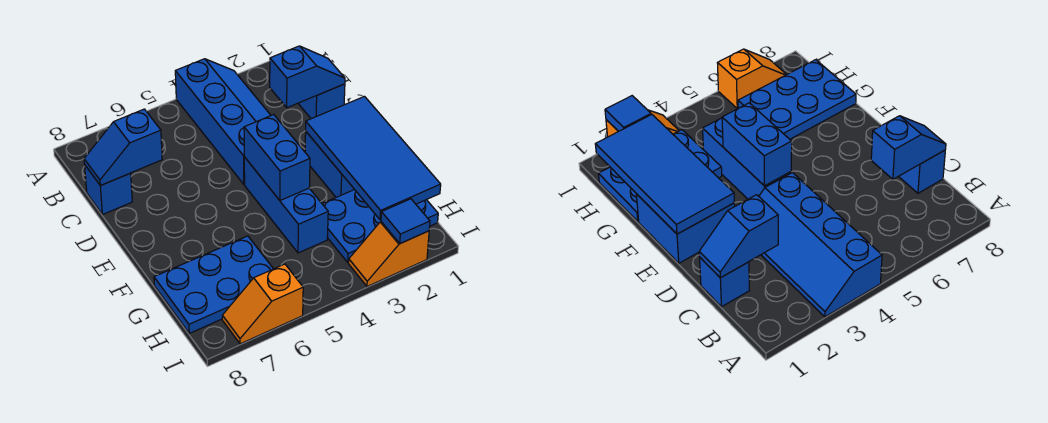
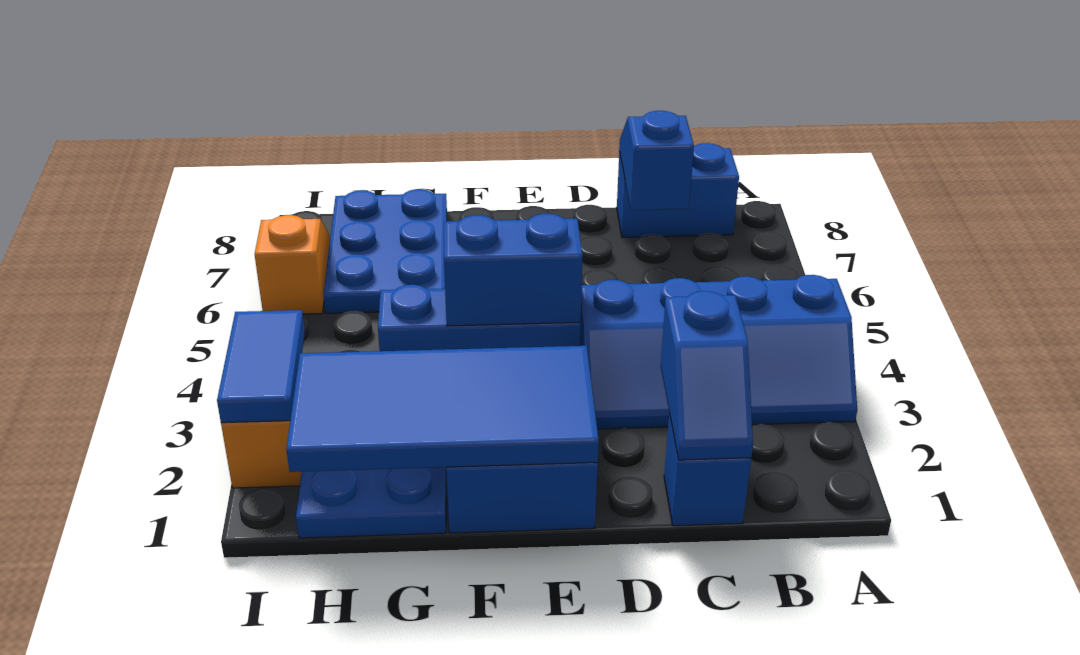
blue 1x1 brick [85,166,132,215] -> blue 1x2 brick [617,143,739,238]
blue 1x1 tile [381,199,430,244] -> blue 1x2 tile [217,310,305,423]

